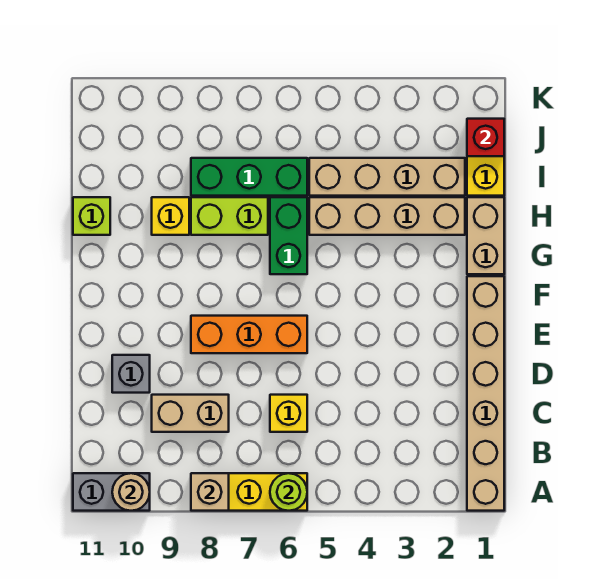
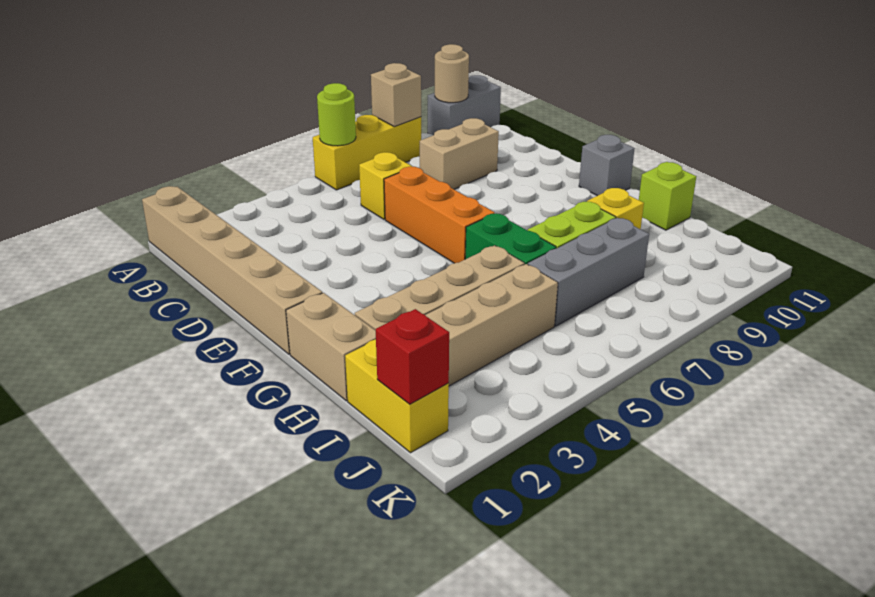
grey 1x1 brick [112,355,150,393] -> grey 1x1 brick moved to [579,135,635,196]
orange 1x3 brick [191,316,307,353] -> orange 1x3 brick turned to [384,167,495,263]
green 1x3 brick [191,158,307,196] -> grey 1x3 brick [528,218,649,326]

